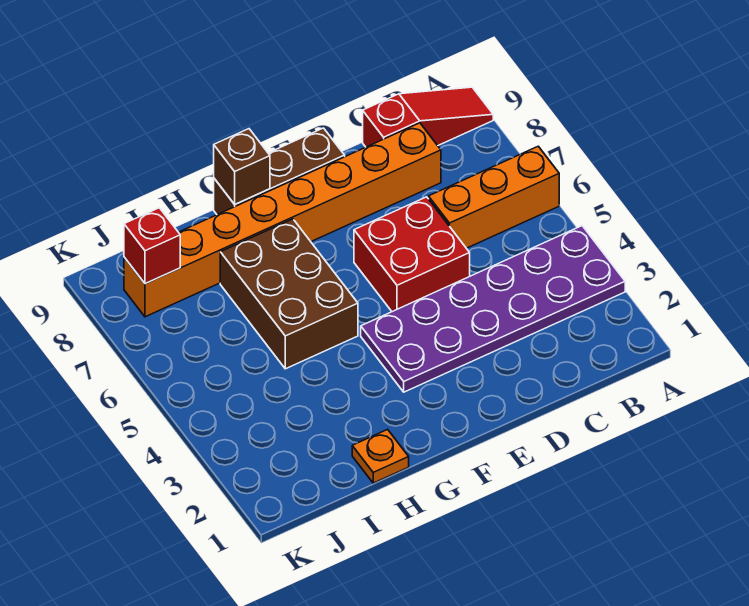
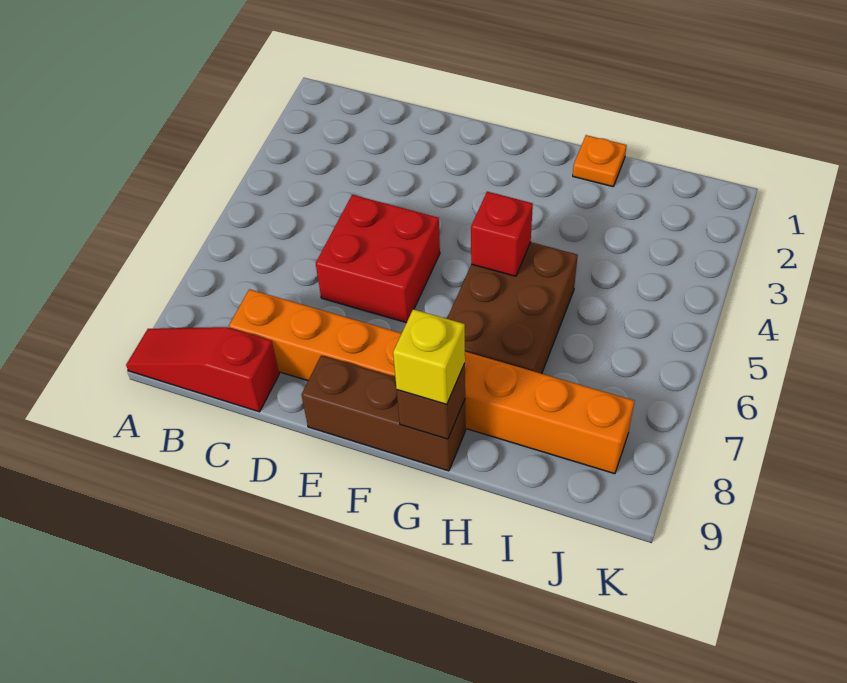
purple 2x6 plate [361,226,625,392] -> none
orange 1x3 brick [429,146,559,248] -> none
none -> yellow 1x1 brick [393,309,465,405]
red 1x1 brick [124,208,180,284] -> red 1x1 brick moved to [471,192,533,276]

